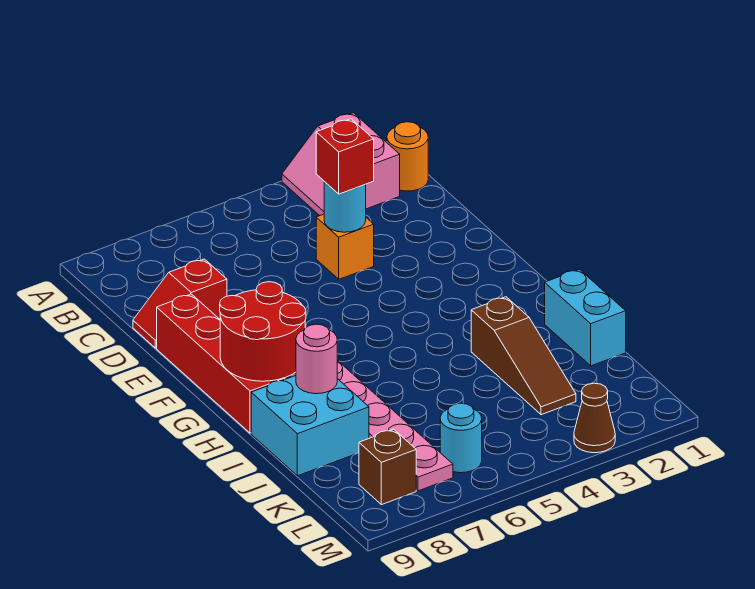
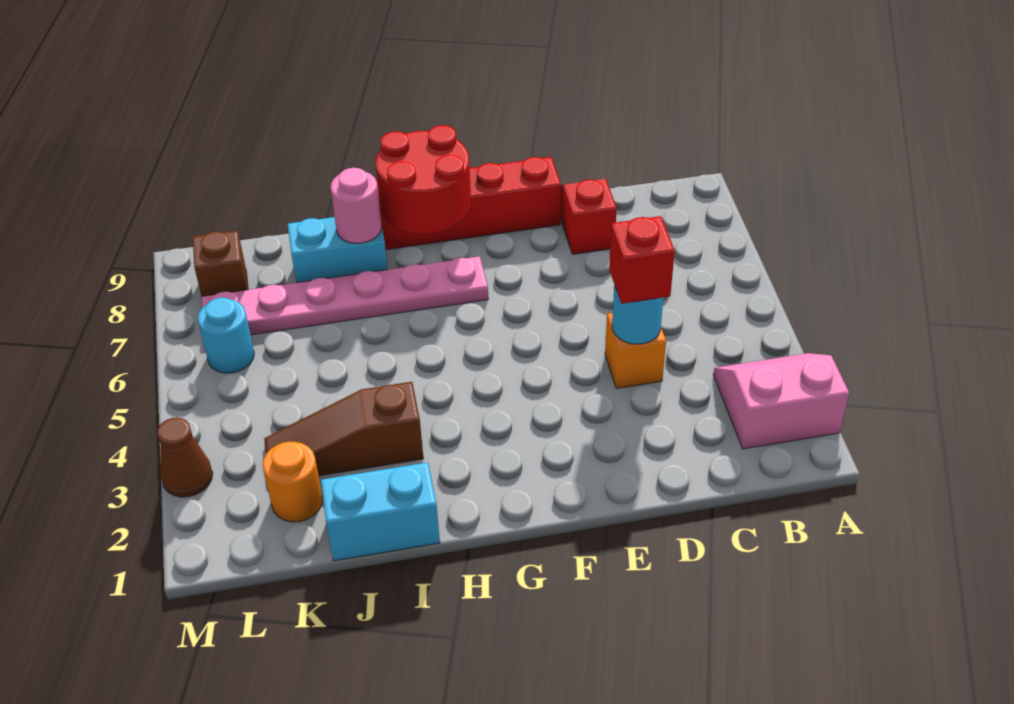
orange 1x1 round brick [387,122,428,191] -> orange 1x1 round brick moved to [263,442,322,522]
cyan 2x2 brick [251,376,369,476] -> cyan 1x2 brick [288,217,388,283]

